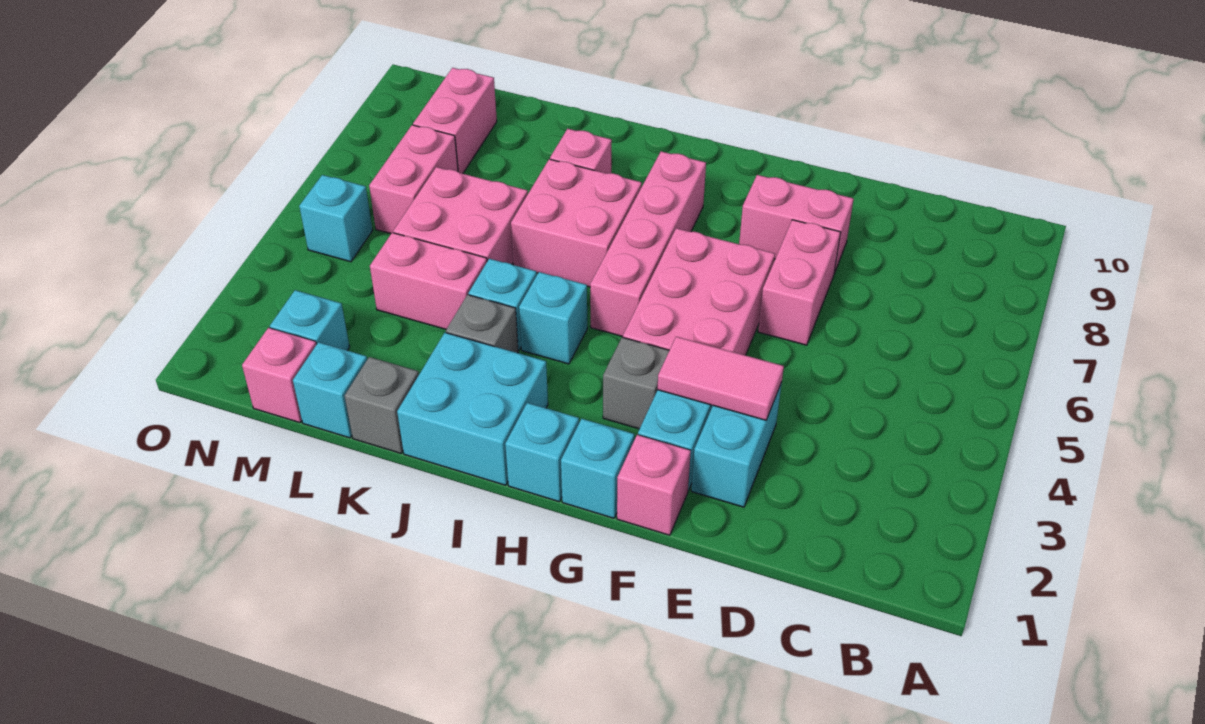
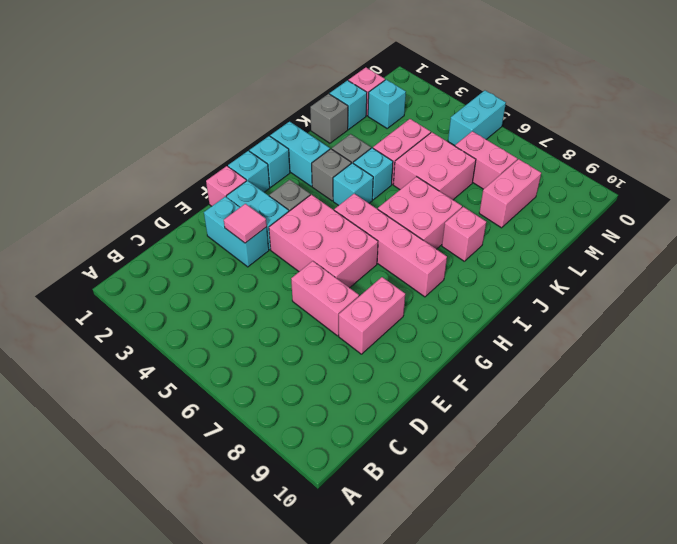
pink 1x2 tile [658,337,784,420] -> pink 1x1 tile [224,204,267,243]
cyan 2x2 brick [397,333,548,485] -> cyan 1x2 brick [270,122,330,186]
none -> grey 1x1 brick [312,149,351,201]
pink 1x2 brick [413,68,497,174] -> pink 1x2 brick turned to [479,159,541,228]
cyan 1x1 brick [299,175,373,262] -> cyan 1x2 brick [448,90,506,146]

